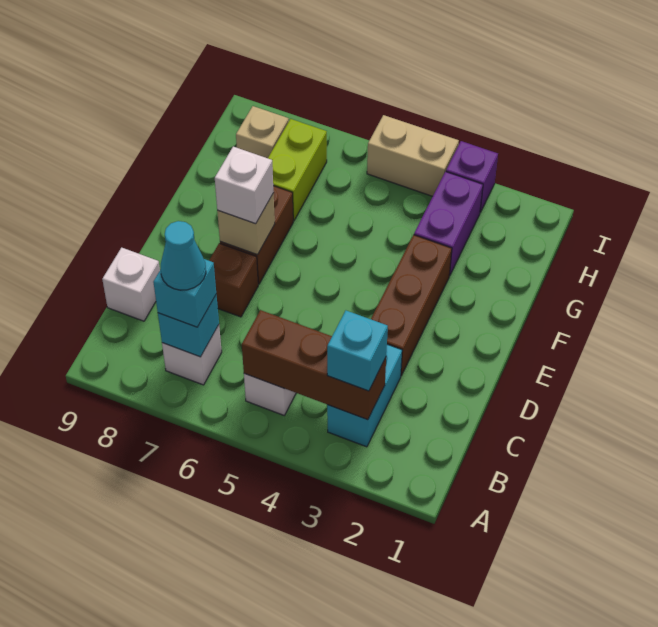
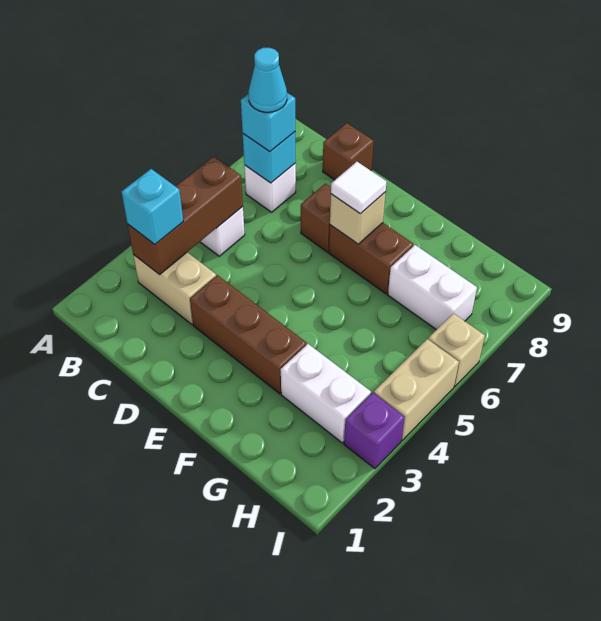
cyan 1x2 brick [327,344,402,447] -> tan 1x2 brick [133,252,216,324]
white 1x1 brick [102,248,160,321] -> brown 1x1 brick [323,123,374,180]
white 1x1 brick [215,147,274,224] -> white 1x1 tile [331,162,387,214]
purple 1x2 brick [414,172,483,276] -> white 1x2 brick [281,344,371,443]
lime 1x2 brick [268,119,327,221] -> white 1x2 brick [388,245,477,330]
tan 1x1 brick [236,106,289,158] -> tan 1x1 brick moved to [428,313,485,386]

